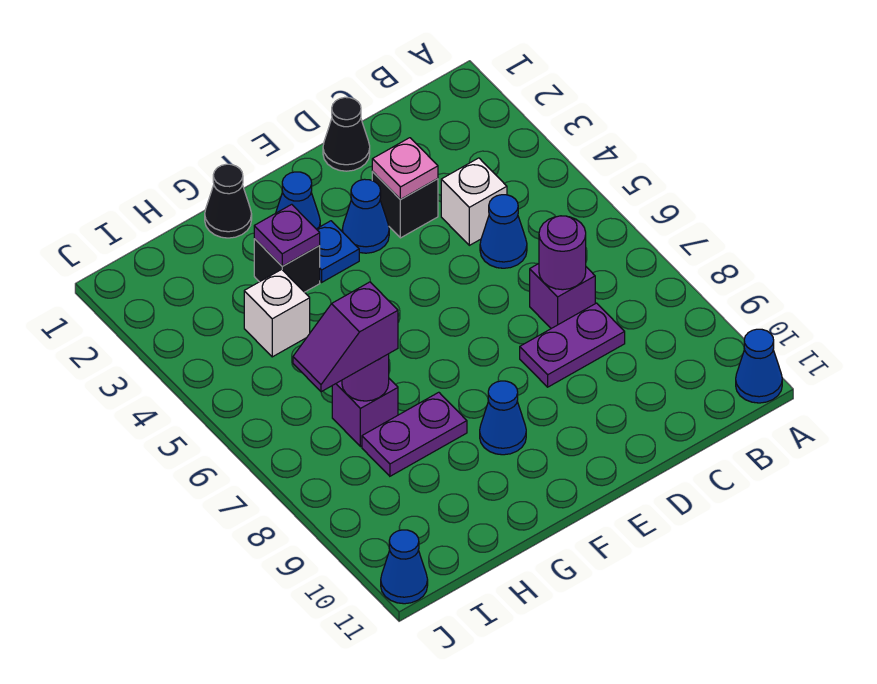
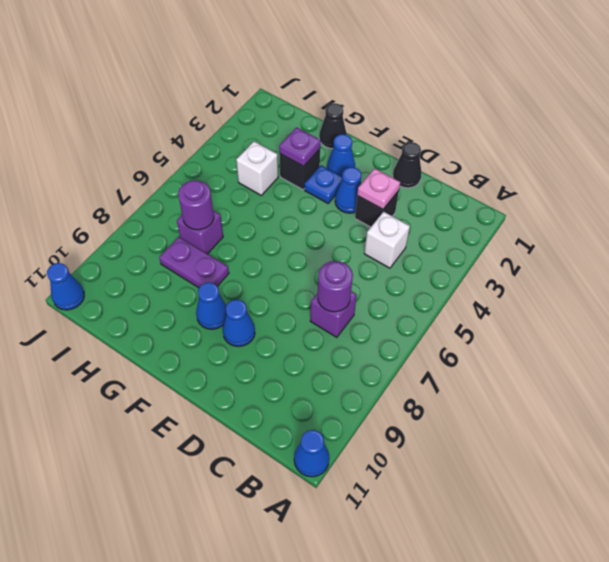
blue 1x1 cone [480,195,527,268] -> blue 1x1 cone moved to [223,299,255,347]
purple 1x2 plate [520,303,625,387] -> none
purple 1x2 slope [293,282,398,392] -> none

